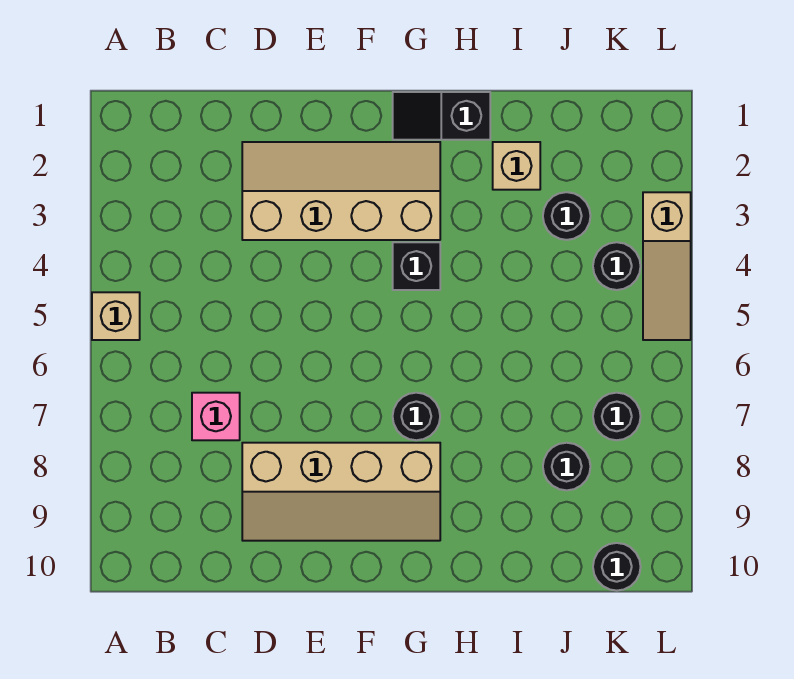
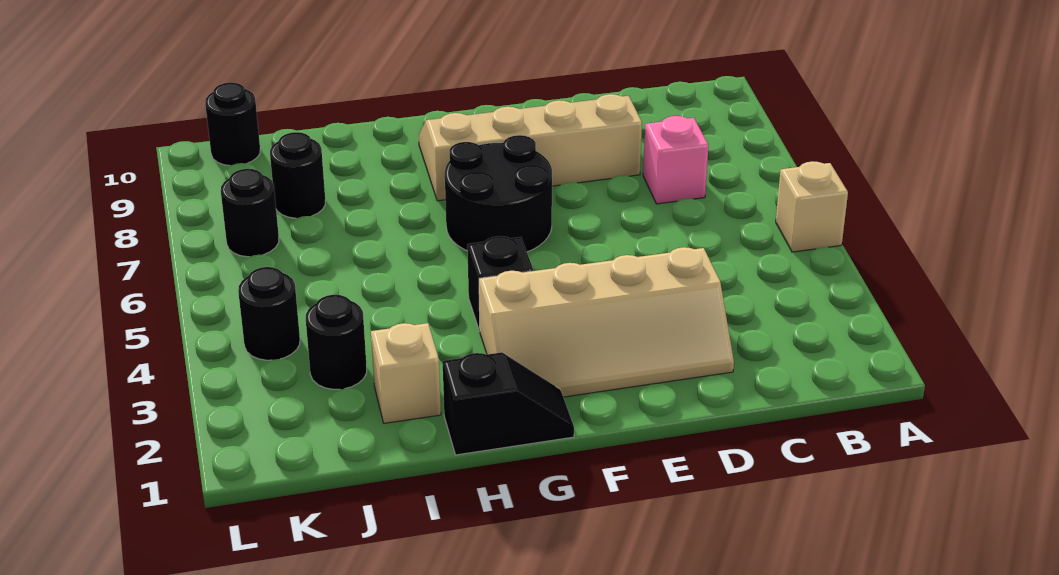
black 1x1 round brick [393,393,440,440] -> black 2x2 round brick [445,135,552,252]
tan 1x3 slope [643,192,691,340] -> none

